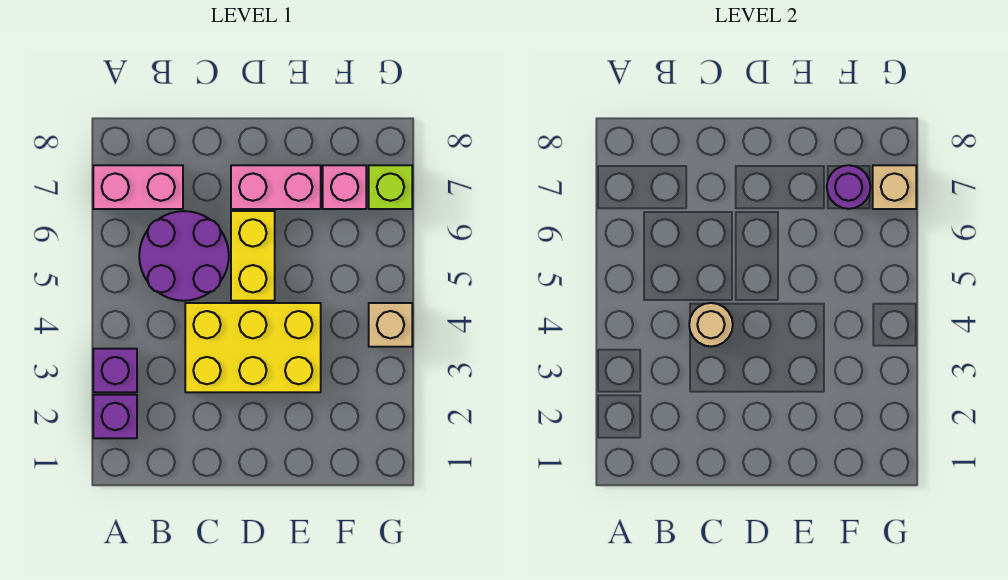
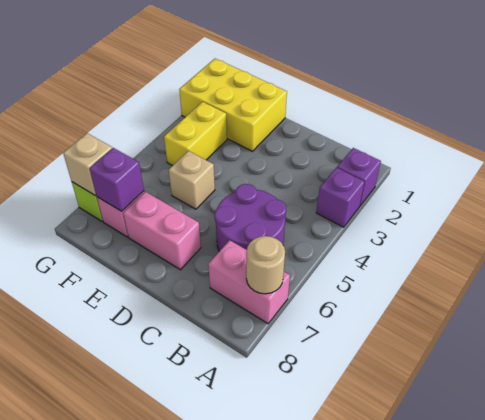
yellow 2x3 brick [185,303,321,392] -> yellow 2x3 brick moved to [179,59,287,151]
tan 1x1 round brick [689,303,733,346] -> tan 1x1 round brick moved to [246,236,285,294]
yellow 1x2 brick [231,211,275,301] -> yellow 1x2 brick moved to [164,102,227,166]
purple 1x1 round brick [827,165,870,209] -> purple 1x1 brick [90,148,144,211]
tan 1x1 brick [369,303,412,347] -> tan 1x1 brick moved to [169,151,215,209]

